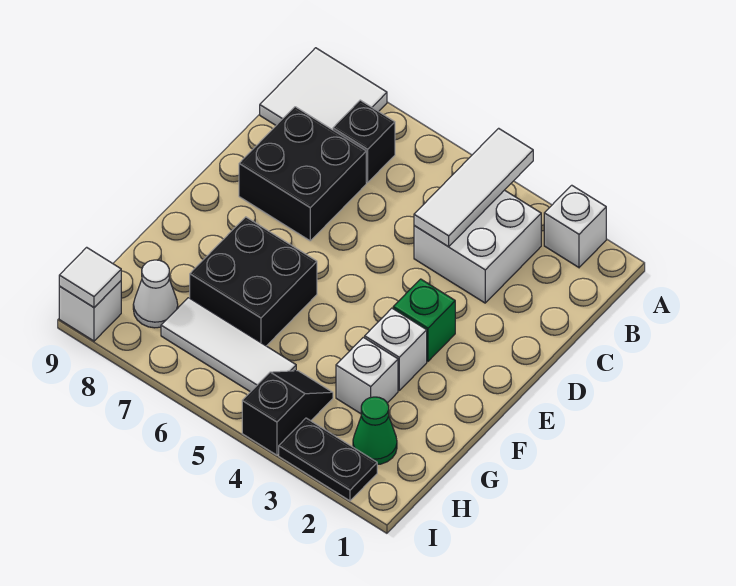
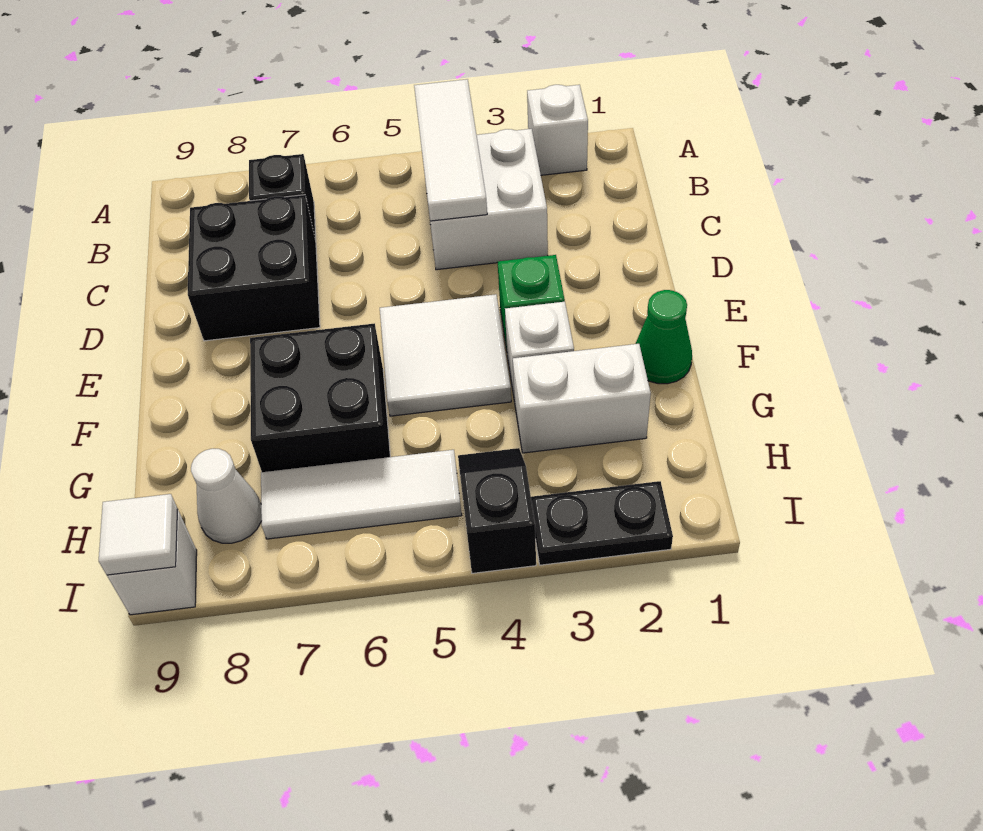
white 2x2 tile [260,48,387,130] -> white 2x2 tile moved to [380,294,511,416]
white 1x1 brick [336,337,398,414] -> white 1x2 brick [513,344,651,453]
green 1x1 cone [353,397,397,465] -> green 1x1 cone moved to [636,290,692,384]

